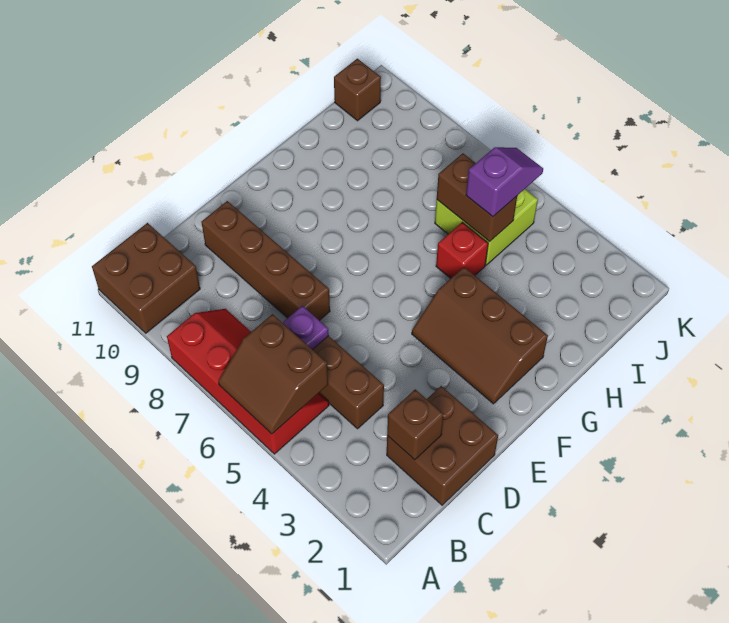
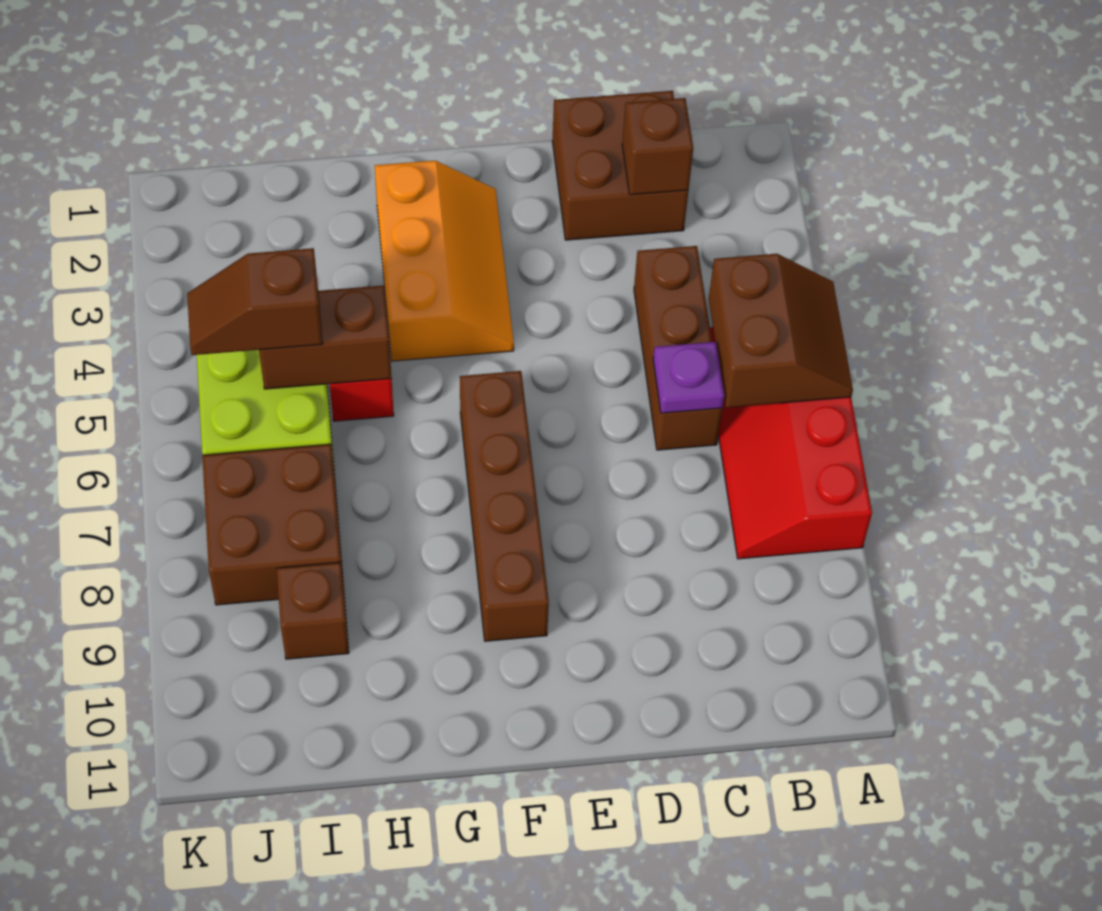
brown 2x2 brick [92,223,200,333] -> brown 2x2 brick moved to [202,444,344,605]
brown 1x4 brick [201,201,330,321] -> brown 1x4 brick moved to [460,371,549,641]
brown 2x3 slope [412,267,548,404] -> orange 2x3 slope [375,161,514,361]
brown 1x2 brick [437,153,517,242] -> brown 1x2 brick turned to [259,285,392,389]
purple 1x2 slope [466,147,543,217] -> brown 1x2 slope [187,248,322,355]
brown 1x1 brick [334,59,381,121] -> brown 1x1 brick moved to [277,563,349,659]

